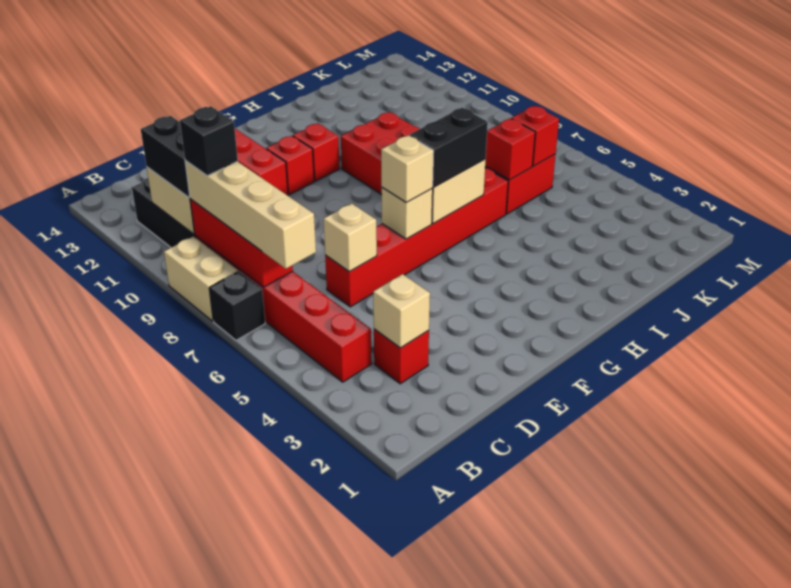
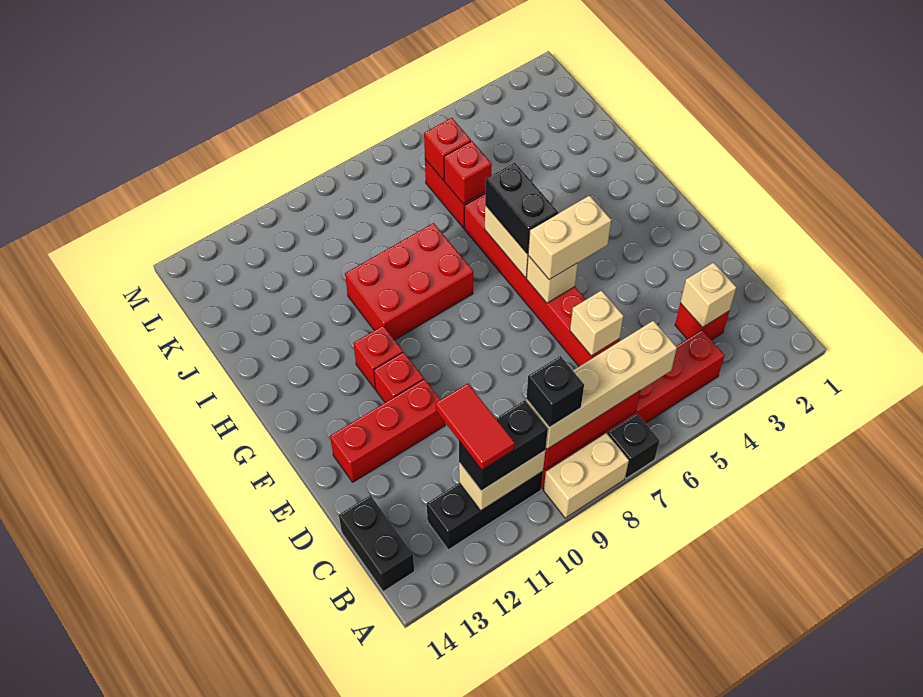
none -> red 1x2 tile [436,383,515,470]
none -> black 1x2 brick [339,495,414,592]
tan 1x1 brick [381,135,434,202] -> tan 1x2 brick [528,195,611,280]

